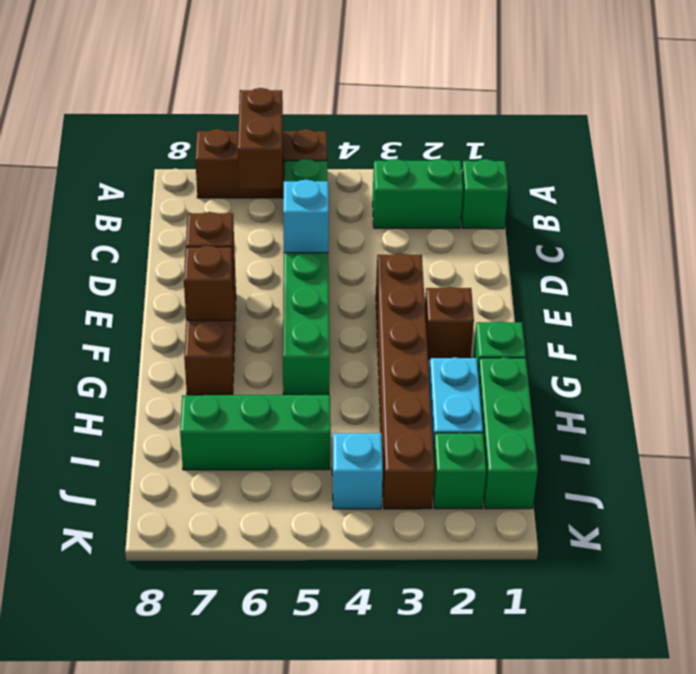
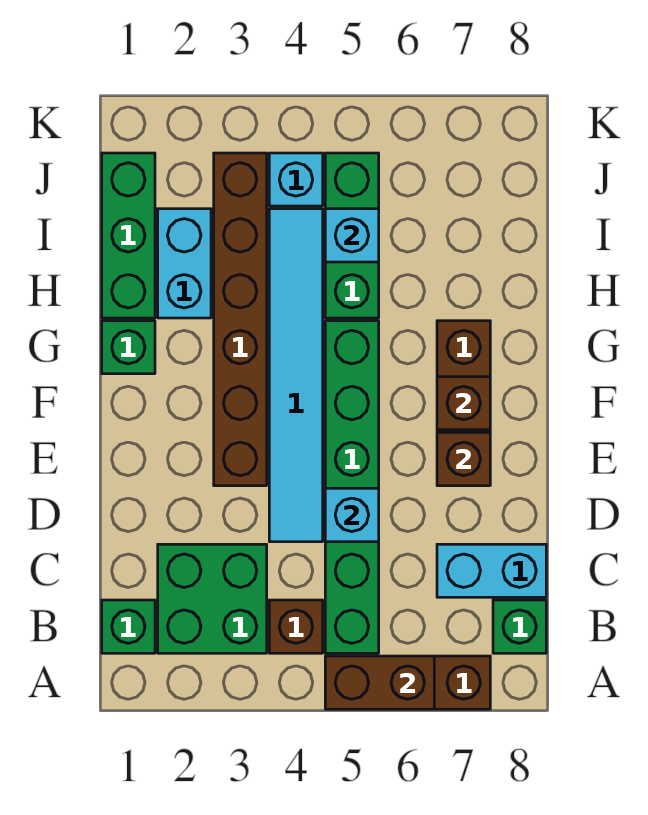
brown 1x2 brick [238,88,283,189] -> brown 1x2 brick turned to [325,656,434,709]
green 1x2 brick [373,159,463,228] -> green 2x2 brick [158,544,267,653]
none -> cyan 1x2 brick [437,544,546,597]
none -> cyan 1x6 tile [269,209,323,542]
brown 1x1 brick [425,287,474,359] -> brown 1x1 brick moved to [269,600,323,653]
green 1x3 brick [180,395,331,470] -> green 1x3 brick turned to [325,153,379,318]
none -> cyan 1x1 brick [325,209,379,262]
green 1x1 brick [433,433,486,509] -> green 1x1 brick moved to [493,600,546,653]

